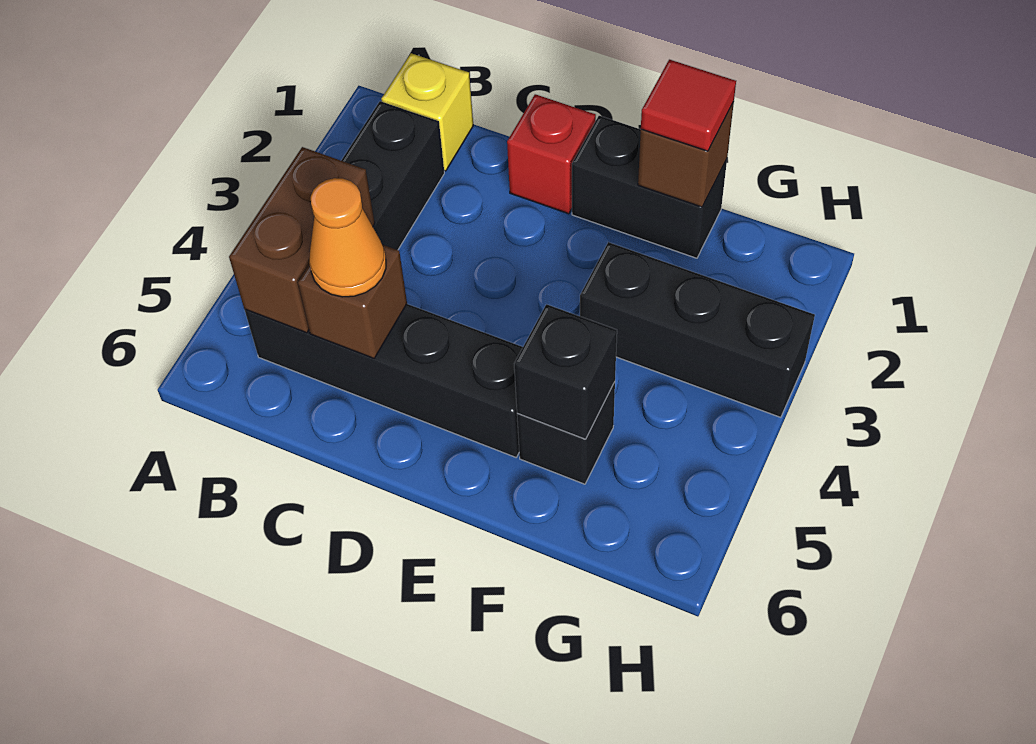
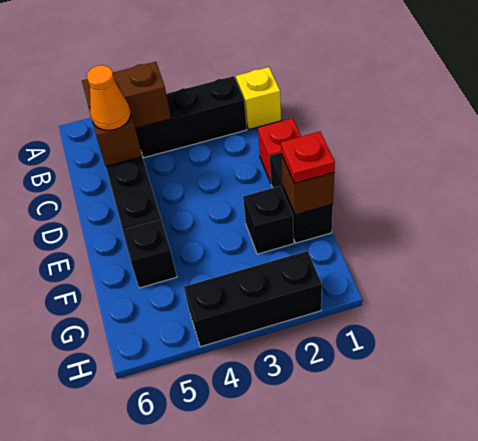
red 1x1 tile [641,60,736,151] -> red 1x1 plate [281,131,335,184]
black 1x3 brick [580,242,815,417] -> black 1x3 brick turned to [184,251,322,347]
black 1x1 brick [514,304,617,439] -> black 1x1 brick moved to [243,186,294,254]

